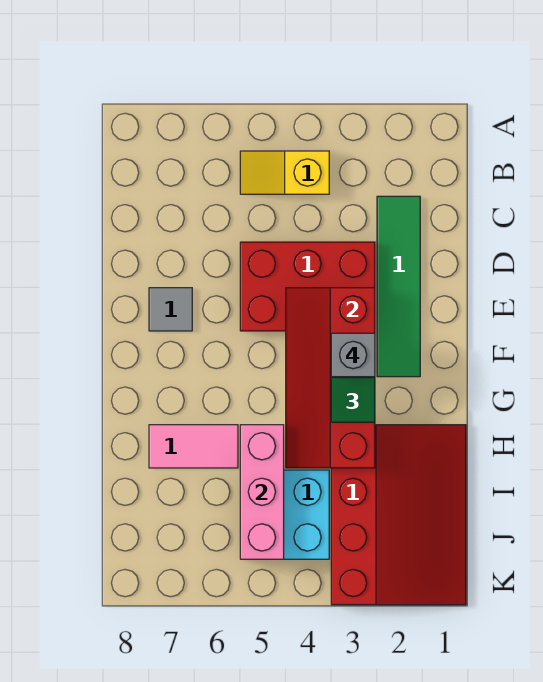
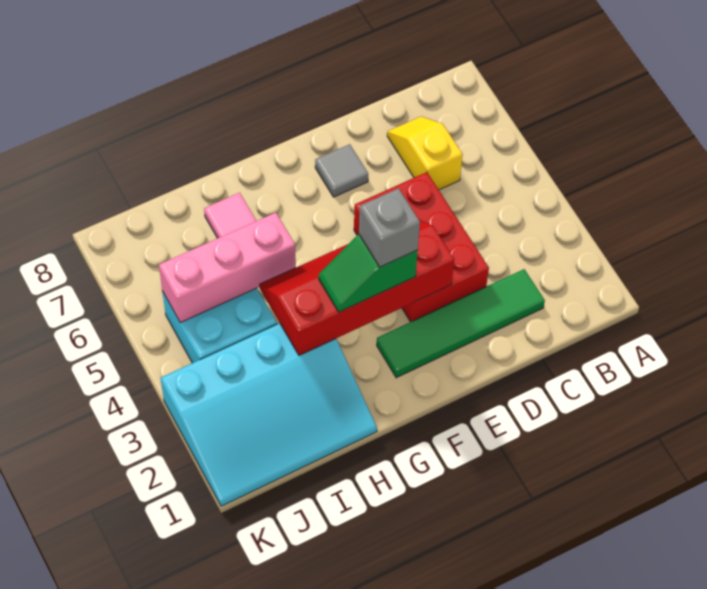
yellow 1x2 slope [240,151,329,194] -> yellow 1x2 slope moved to [387,116,463,190]
red 3x4 slope [331,425,466,605] -> cyan 3x4 slope [161,323,377,506]

